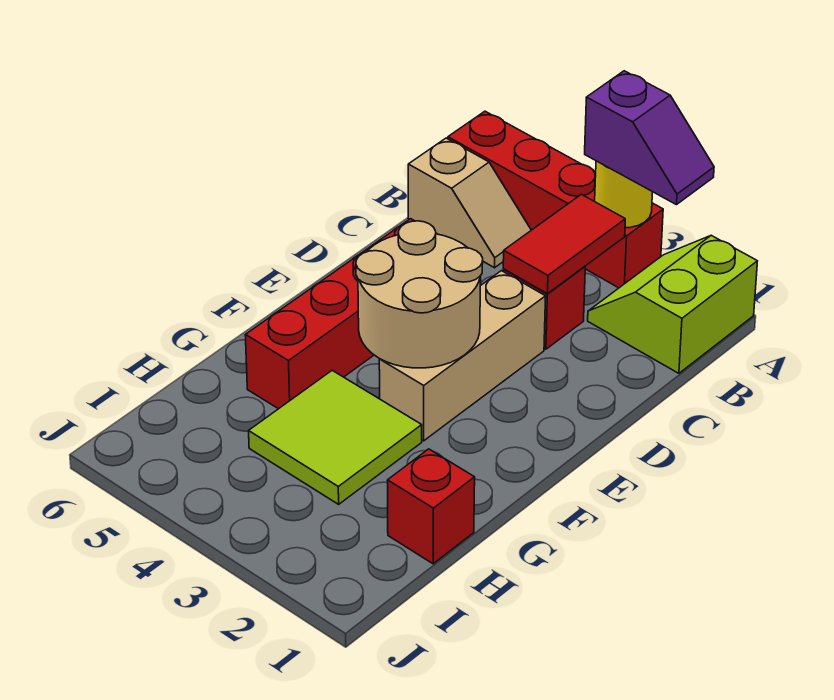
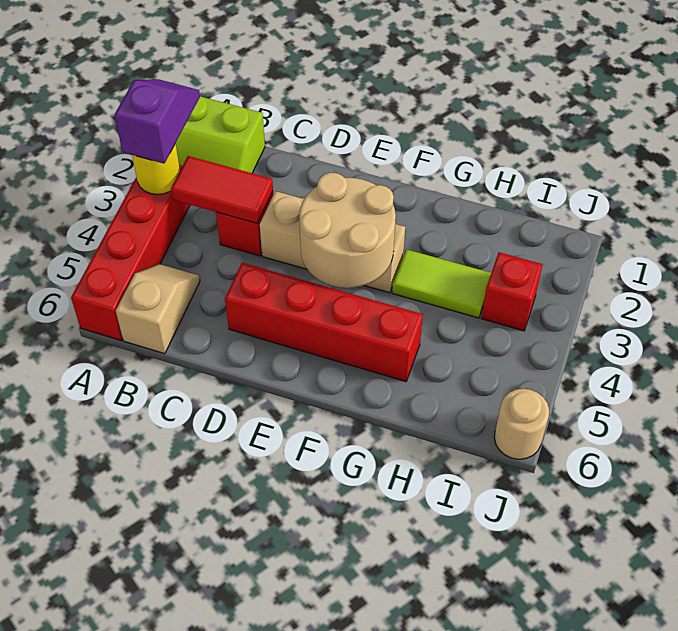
lime 2x2 tile [249,370,422,504] -> lime 1x2 tile [392,249,491,318]
red 1x1 brick [387,449,475,564] -> red 1x1 brick moved to [481,252,543,331]
none -> tan 1x1 round brick [494,389,549,459]

